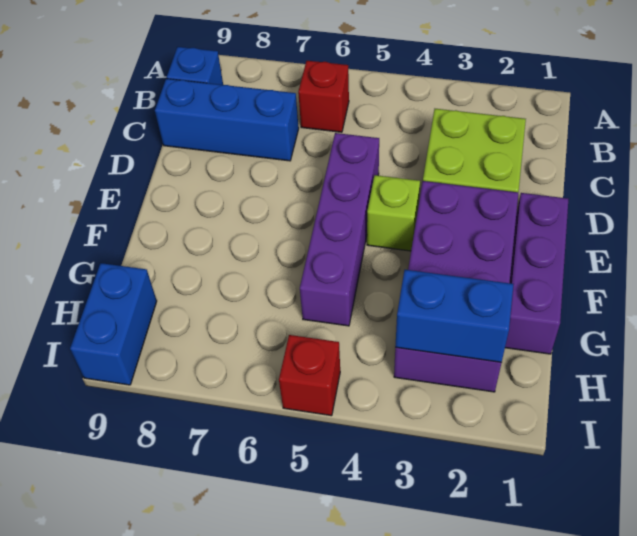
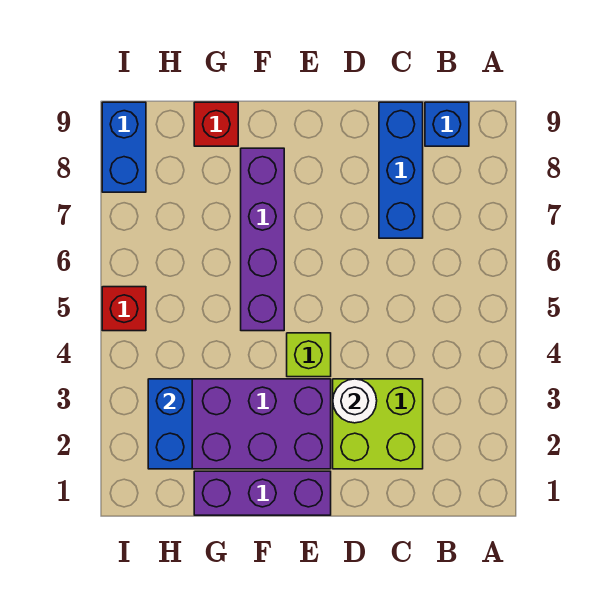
red 1x1 brick [298,61,349,132] -> red 1x1 brick moved to [194,102,238,146]
none -> white 1x1 round brick [333,379,377,423]
purple 1x4 brick [300,133,379,326] -> purple 1x4 brick turned to [241,148,284,331]
blue 1x2 brick [70,263,157,385] -> blue 1x2 brick turned to [102,102,146,192]

